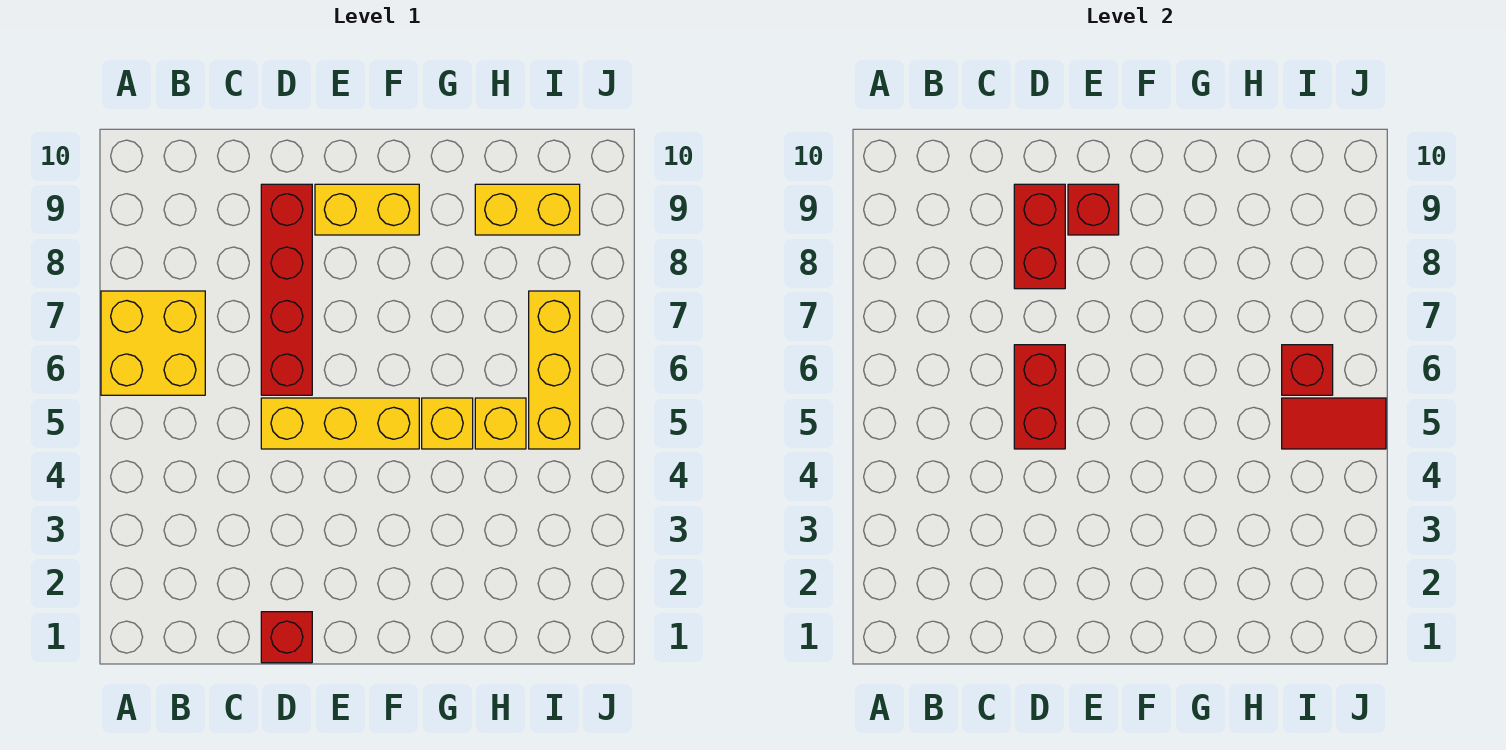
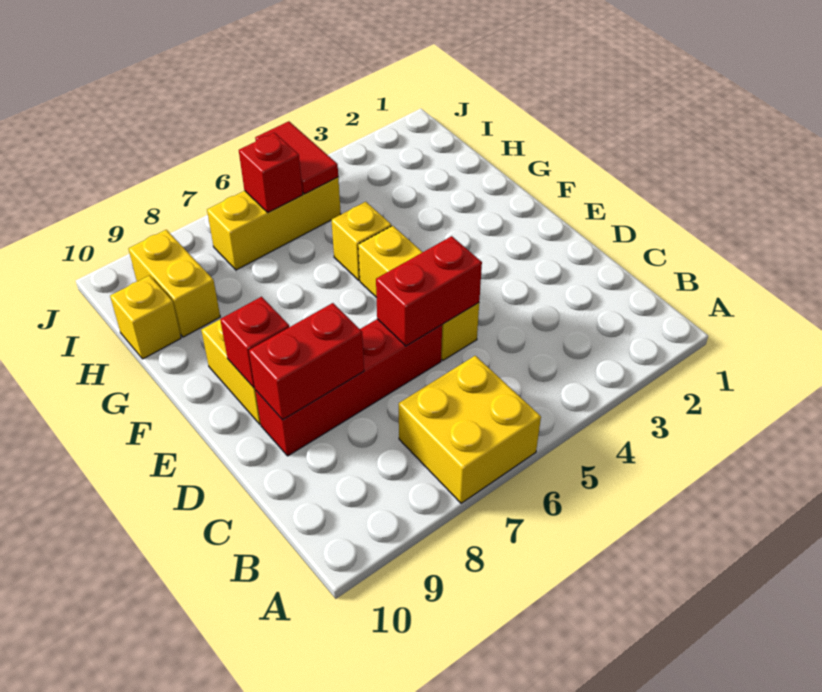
red 1x1 brick [261,612,312,663] -> none
yellow 1x1 brick [475,398,526,449] -> yellow 1x1 brick moved to [110,276,181,359]

